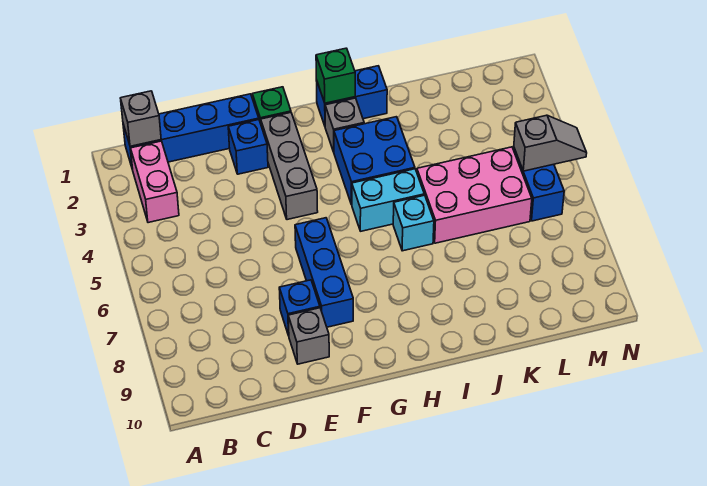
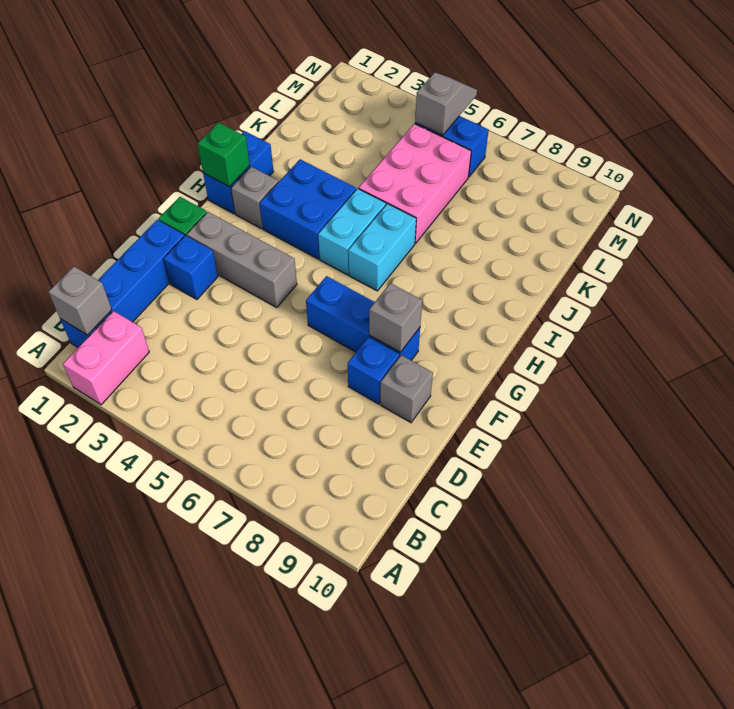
pink 1x2 brick [131,141,179,223] -> pink 1x2 brick turned to [63,311,149,405]
none -> grey 1x1 brick [369,283,422,352]
cyan 1x1 brick [393,195,434,251] -> cyan 1x2 brick [348,204,416,291]

